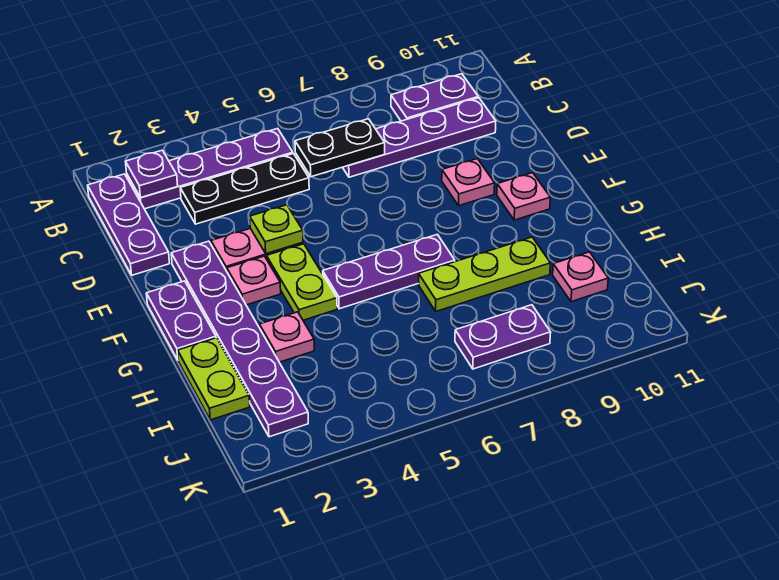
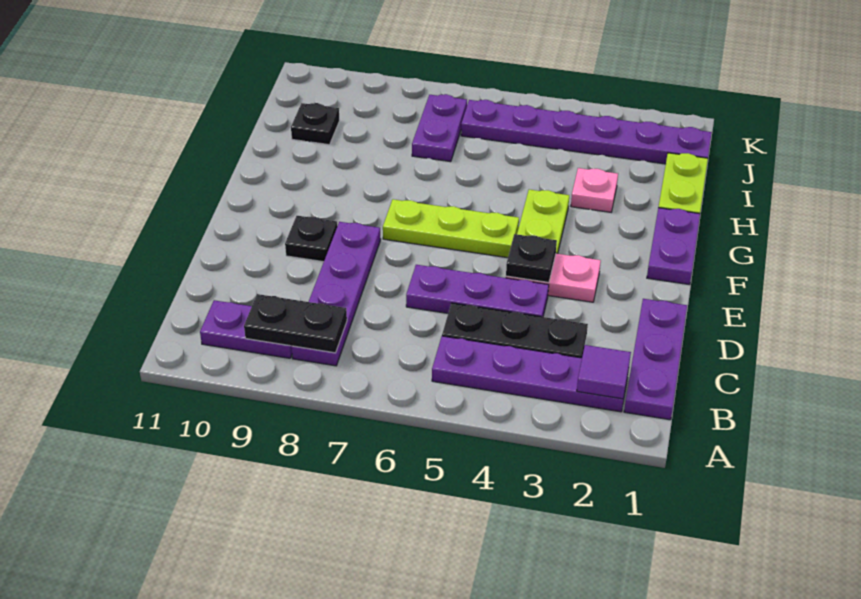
purple 1x1 plate [125,150,178,198] -> purple 1x1 tile [577,345,631,399]
black 1x2 plate [295,119,385,177] -> black 1x2 plate moved to [244,294,347,353]
purple 1x4 plate [343,98,496,177] -> purple 1x4 plate turned to [292,222,381,366]
purple 1x6 plate [171,241,308,437] -> purple 1x6 plate turned to [461,100,712,164]
lime 1x1 plate [250,205,303,254] -> black 1x1 plate [506,234,557,282]
pink 1x1 plate [442,159,495,206] -> black 1x1 plate [285,216,337,262]
pink 1x1 plate [227,256,281,305] -> none
pink 1x1 plate [497,173,550,220] -> none
purple 1x3 plate [323,234,455,309] -> purple 1x3 plate moved to [406,265,549,317]
lime 1x3 plate [418,237,550,311] -> lime 1x3 plate moved to [383,199,519,258]
pink 1x1 plate [553,252,608,302] -> black 1x1 plate [291,103,340,145]
purple 1x2 plate [455,305,551,369] -> purple 1x2 plate turned to [412,94,467,162]

